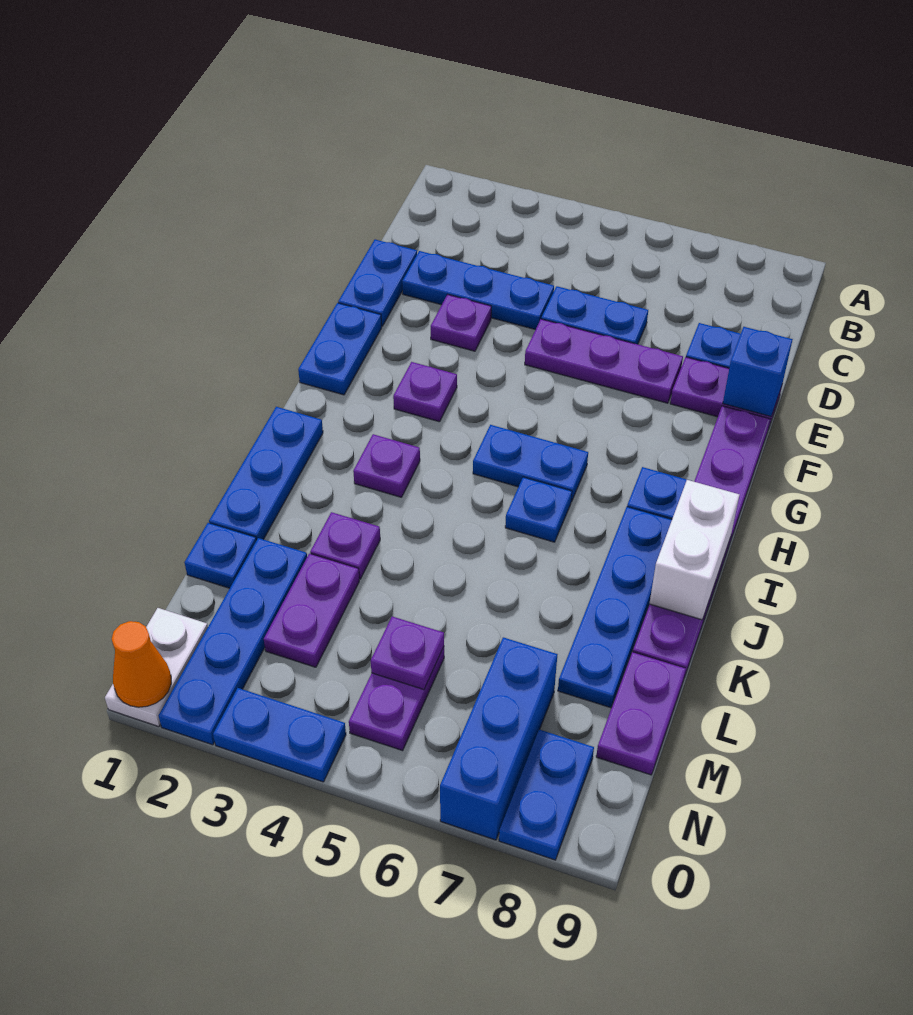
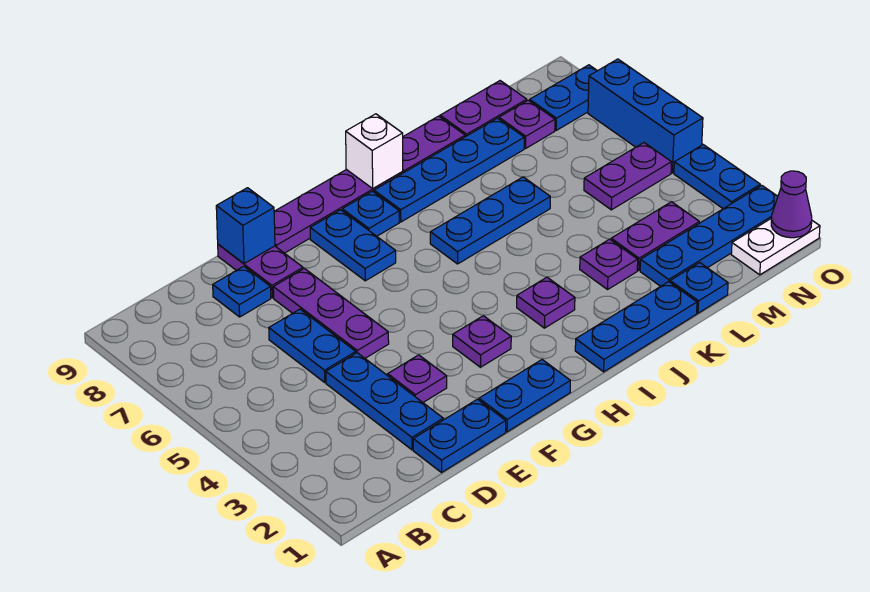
blue 1x2 plate [473,425,588,502] -> blue 1x2 plate moved to [310,210,396,281]
blue 1x1 plate [505,477,572,542] -> blue 1x3 plate [430,177,550,264]
white 1x2 brick [649,480,739,620] -> white 1x1 brick [346,114,403,188]
purple 1x1 plate [371,617,444,690] -> purple 1x1 plate moved to [499,100,555,148]
blue 1x3 brick [440,637,557,840] -> blue 1x3 brick turned to [588,59,703,173]
orange 1x1 cone [112,621,171,707] -> purple 1x1 cone [771,171,812,238]

